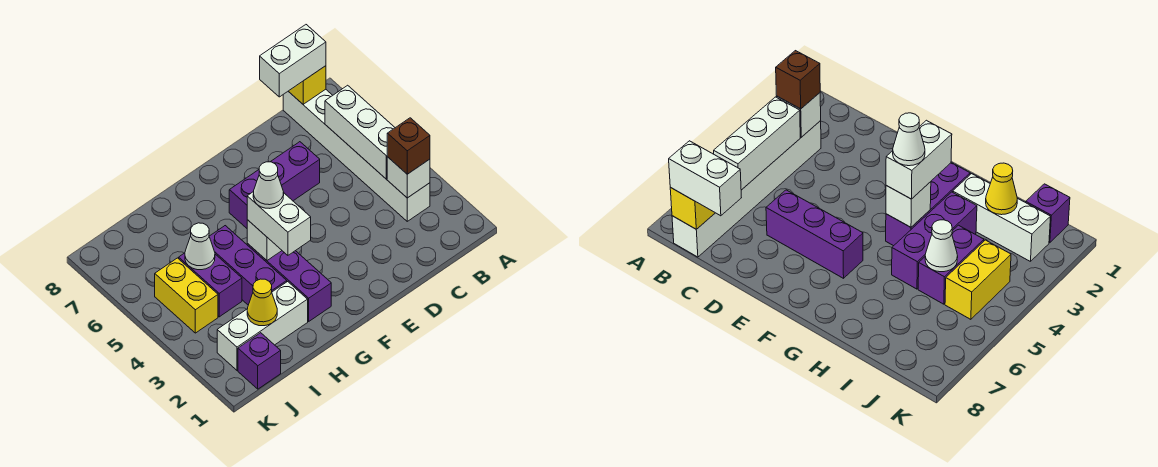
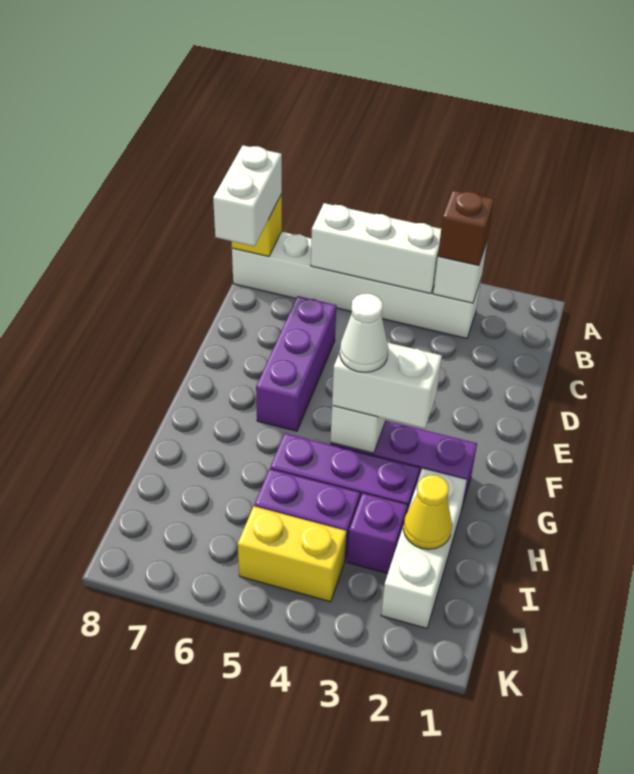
white 1x1 cone [185,223,215,270] -> none
purple 1x1 brick [238,333,281,389] -> purple 1x1 brick moved to [347,493,408,574]

